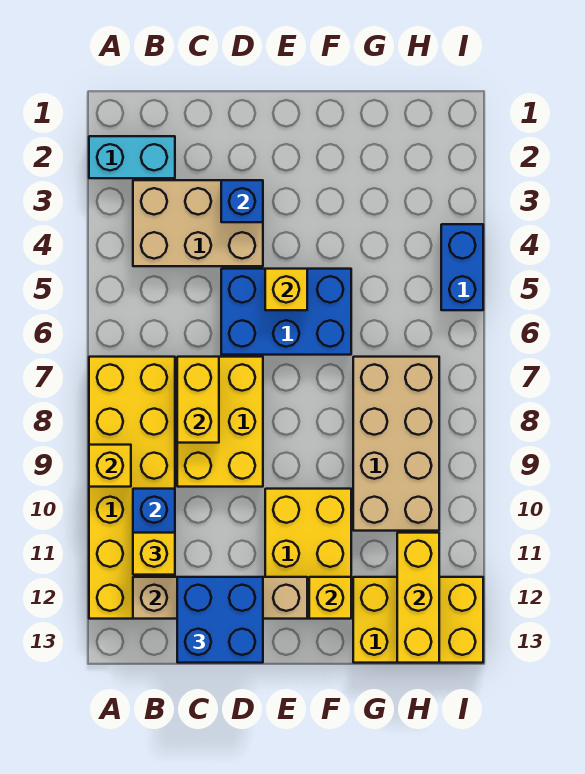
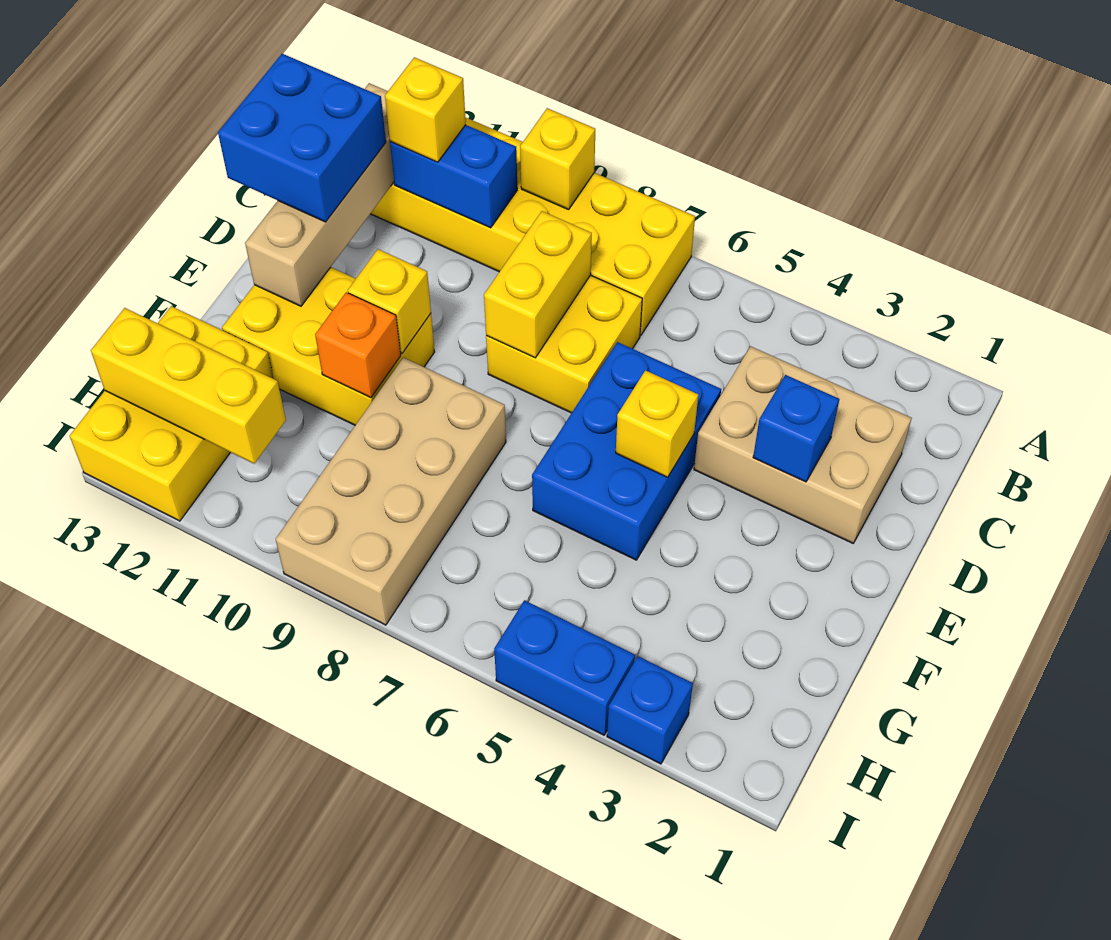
cyan 1x2 brick [89,136,175,178] -> none
tan 2x3 brick [133,180,263,266] -> tan 2x3 brick turned to [694,346,912,543]
yellow 2x3 brick [177,357,263,487] -> yellow 2x2 brick [486,275,642,413]
yellow 1x2 brick [177,357,219,443] -> yellow 1x2 brick turned to [484,211,592,358]
none -> orange 1x1 brick [315,292,401,398]
yellow 1x1 brick [309,577,351,619] -> yellow 1x1 brick moved to [348,249,431,353]
tan 2x4 brick [353,357,439,531] -> tan 2x4 brick turned to [276,357,506,625]
none -> blue 1x1 brick [607,656,693,764]

